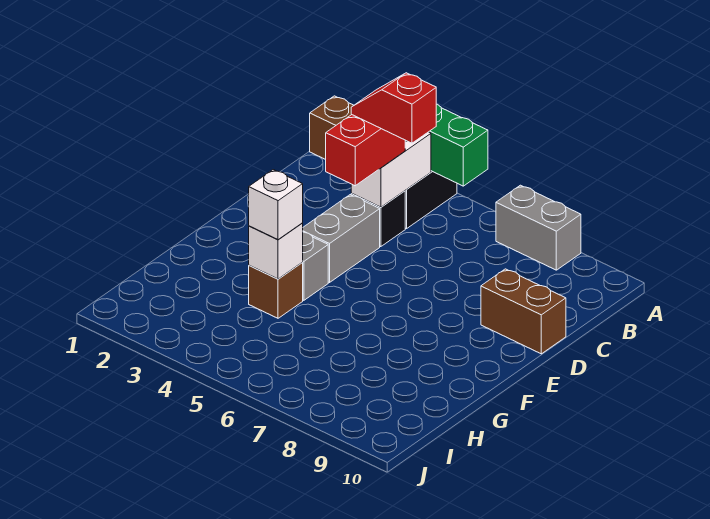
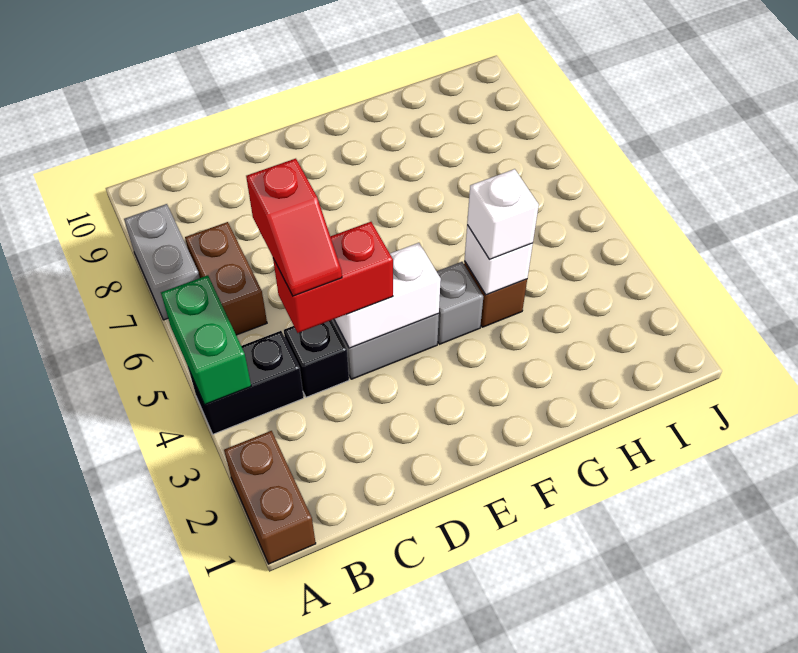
white 1x2 brick [351,132,431,207] -> white 1x2 brick moved to [334,243,441,348]
brown 1x2 brick [481,269,566,354] -> brown 1x2 brick moved to [185,222,267,335]

